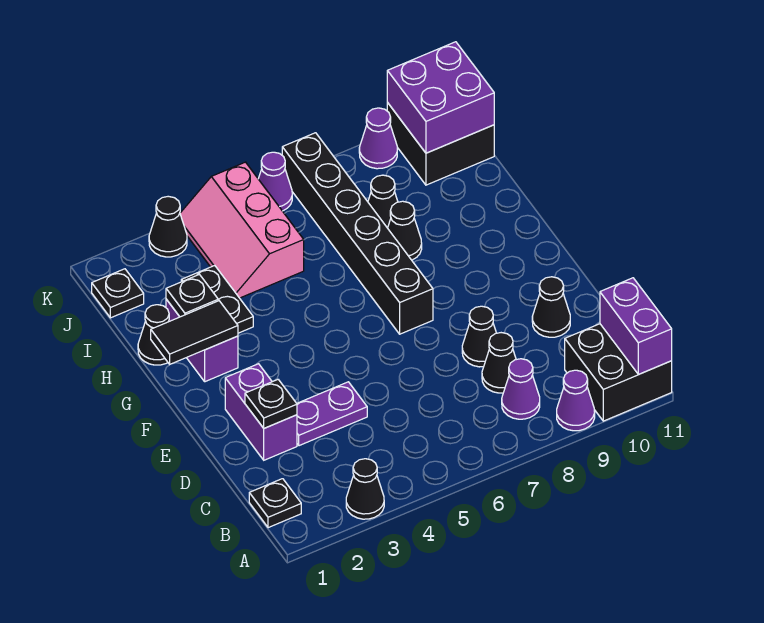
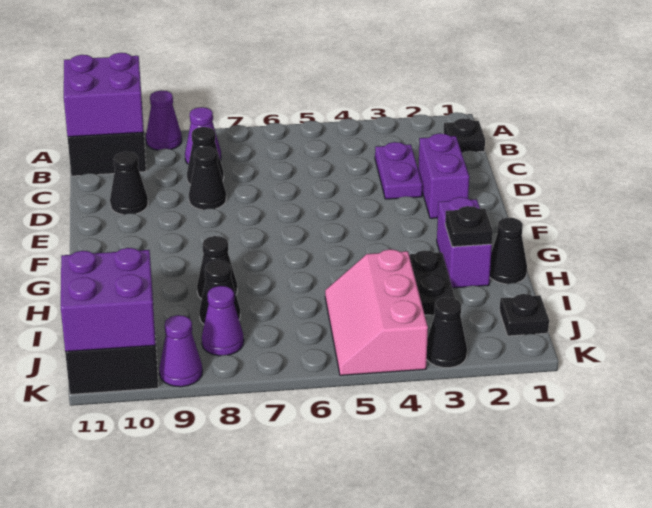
black 1x1 cone [346,459,384,519] -> none
purple 1x2 brick [600,278,672,374] -> purple 2x2 brick [64,53,143,137]
black 1x1 plate [245,380,297,428] -> none
purple 1x2 plate [297,382,367,446] -> purple 1x2 plate turned to [375,142,422,199]
black 1x6 brick [282,133,433,334] -> none
black 1x2 tile [151,301,238,364] -> none
pink 2x3 slope [180,162,304,298] -> pink 2x3 slope turned to [325,249,428,375]
purple 1x1 cone [258,152,292,211] -> purple 1x1 cone moved to [202,286,244,356]

